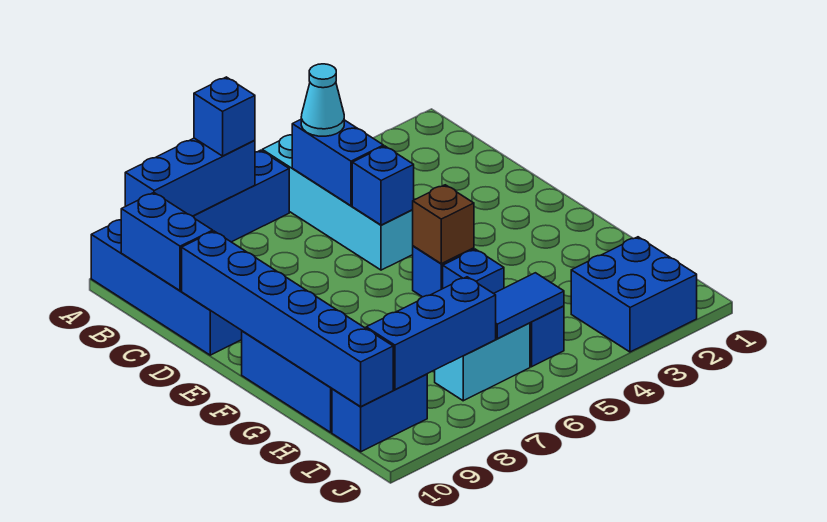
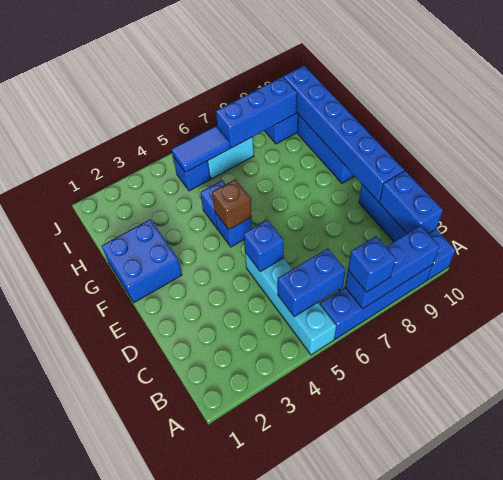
blue 1x2 brick [292,120,384,206] -> blue 1x2 brick turned to [278,248,346,317]
cyan 1x1 cone [301,64,344,136] -> none
blue 2x2 brick [571,237,697,352] -> blue 2x2 brick moved to [102,219,182,303]

